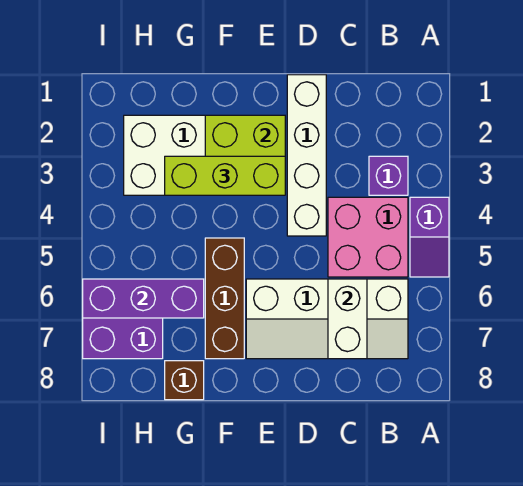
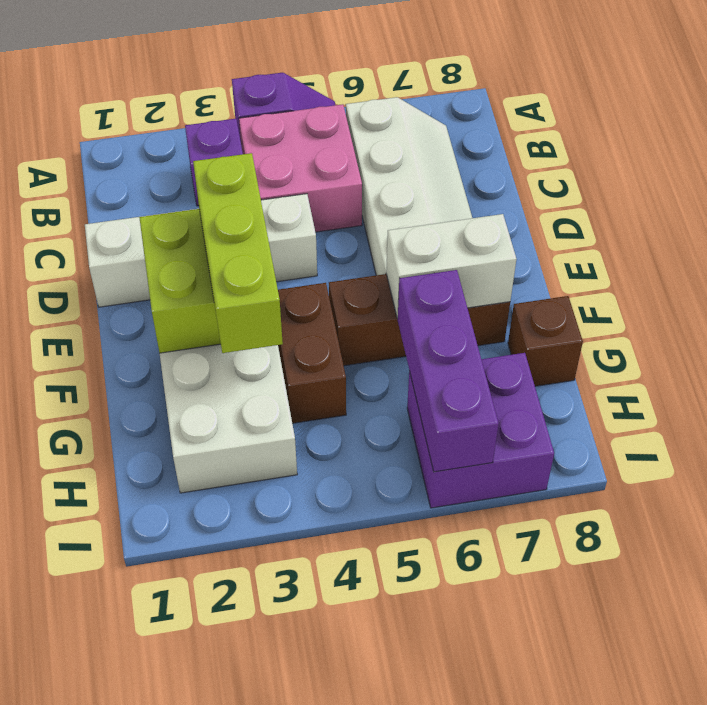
white 1x2 brick [328,279,367,359] -> white 1x2 brick moved to [386,214,516,318]
none -> brown 1x2 brick [278,283,346,423]

